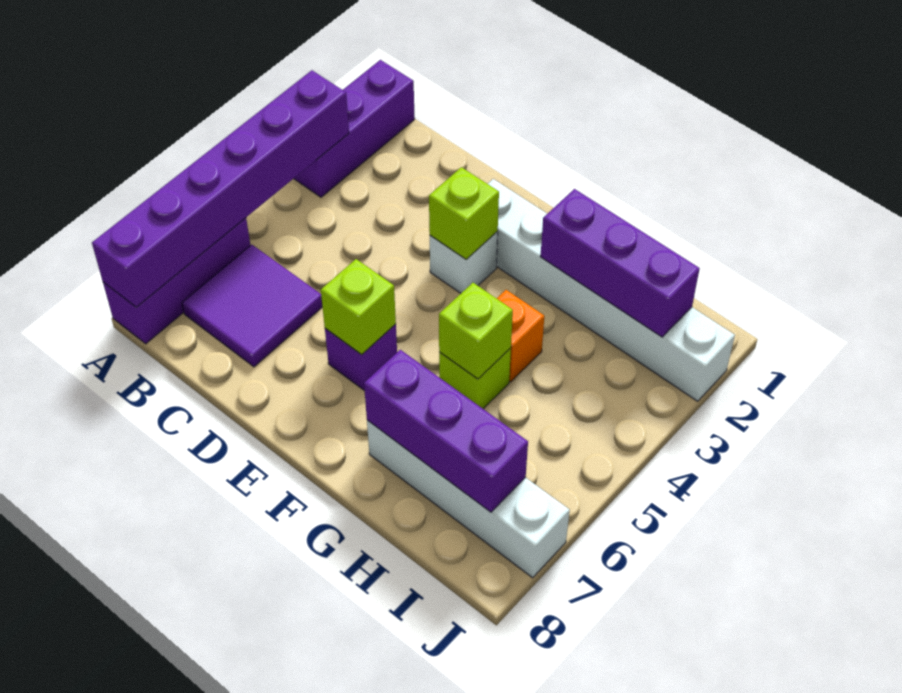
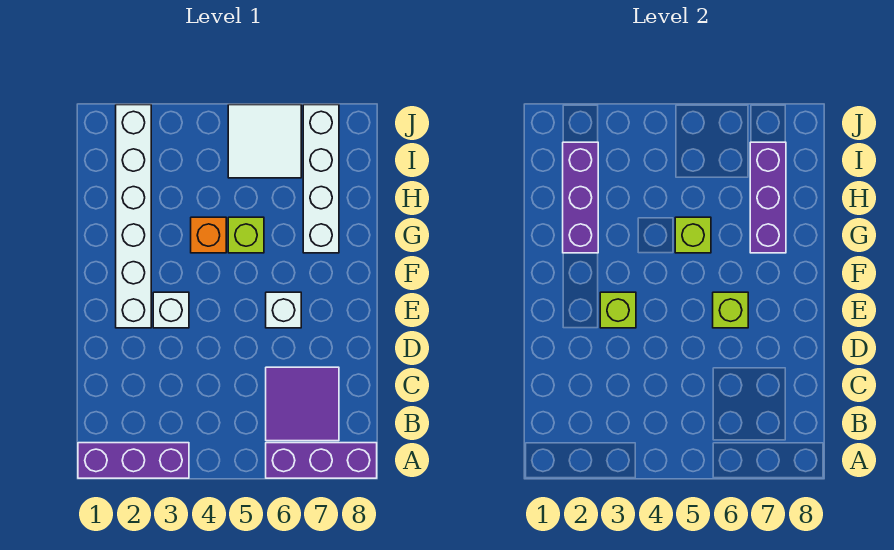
purple 1x6 brick [92,70,349,307] -> none
purple 1x1 brick [325,324,397,390] -> white 1x1 brick [266,292,301,328]
none -> white 2x2 tile [228,105,301,178]

